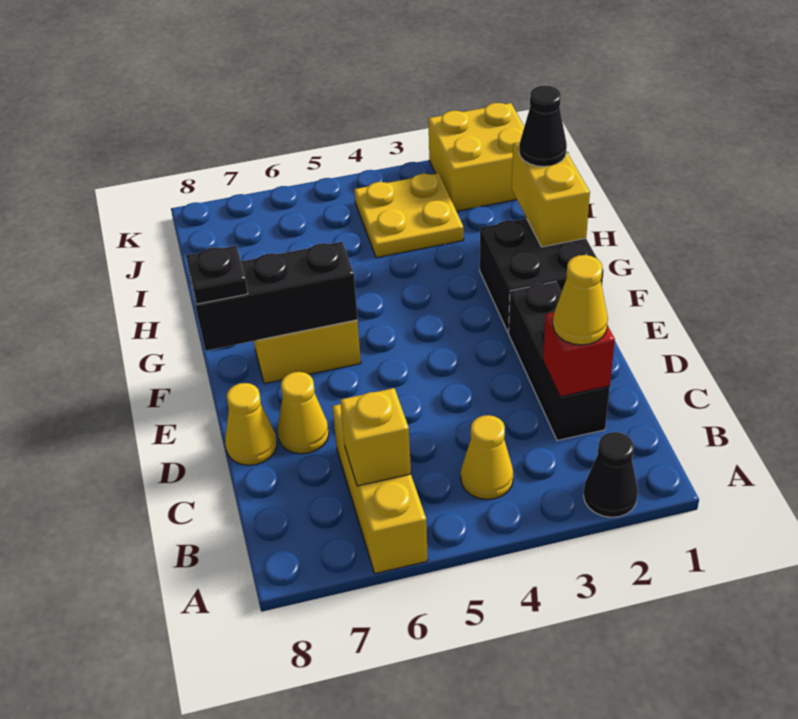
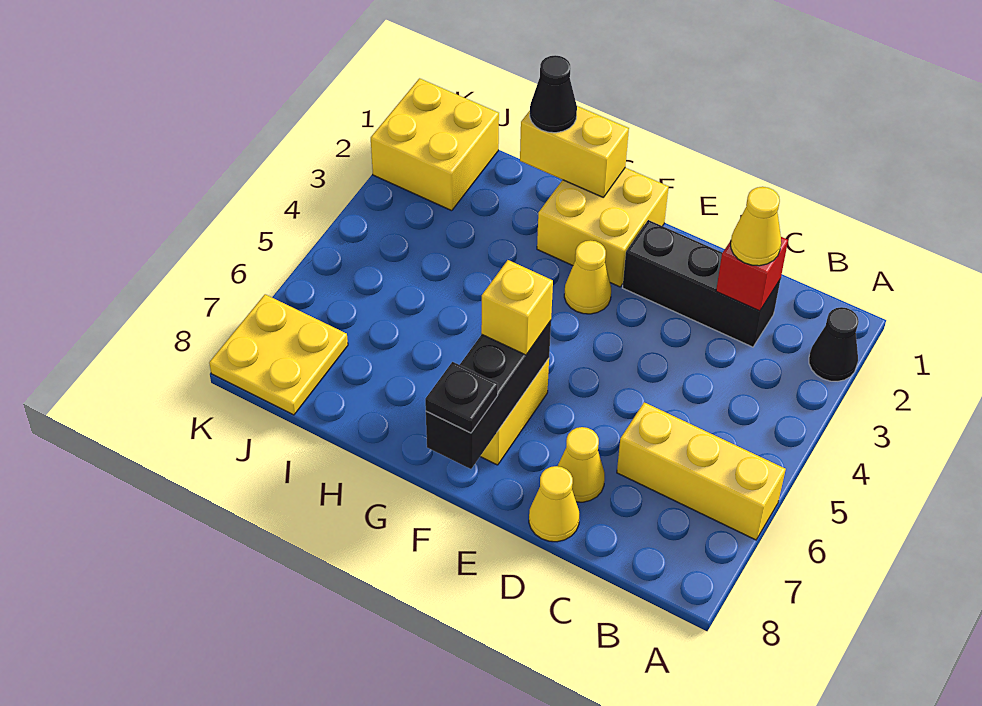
yellow 1x1 cone [461,415,513,500] -> yellow 1x1 cone moved to [564,240,611,314]
yellow 1x1 brick [340,388,411,486] -> yellow 1x1 brick moved to [481,260,553,355]
black 2x2 brick [480,219,604,333] -> yellow 2x2 brick [537,168,669,287]
yellow 2x2 plate [354,173,464,258] -> yellow 2x2 plate moved to [209,294,348,415]

